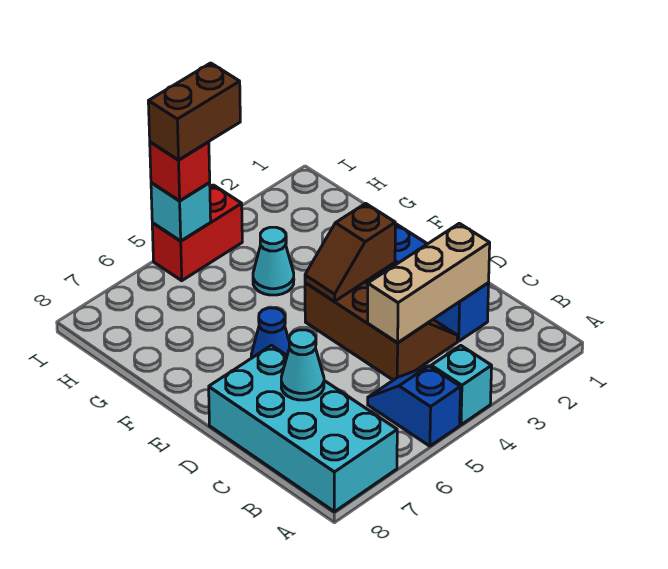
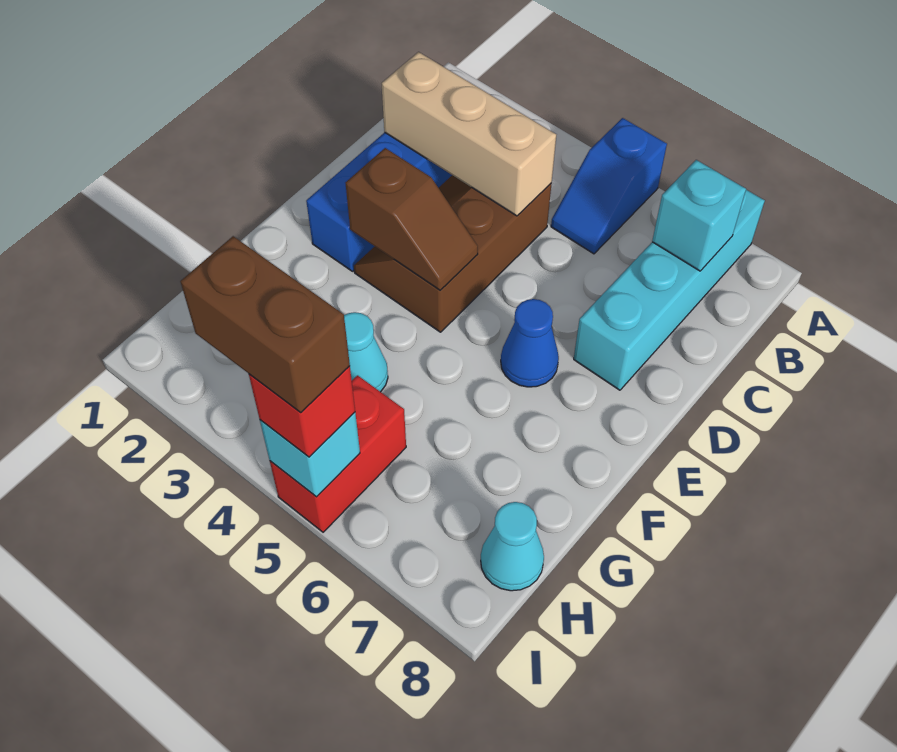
cyan 1x1 brick [431,346,492,425] -> cyan 1x1 brick moved to [652,160,746,271]
cyan 2x4 brick [209,345,397,512] -> cyan 1x4 brick [574,190,765,390]
cyan 1x1 cone [281,330,324,400] -> cyan 1x1 cone moved to [481,502,544,591]
red 1x2 brick [152,185,242,281] -> red 1x2 brick turned to [270,375,406,532]

